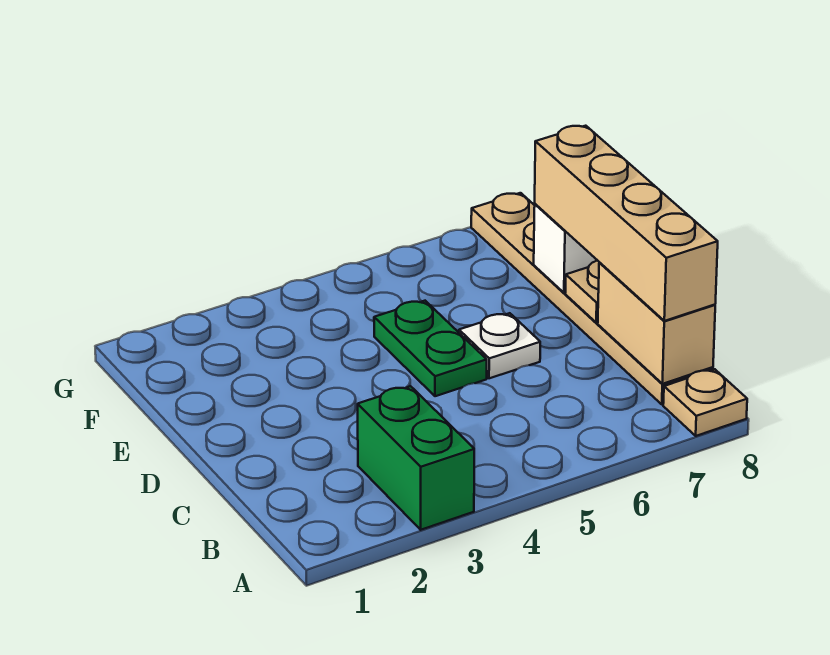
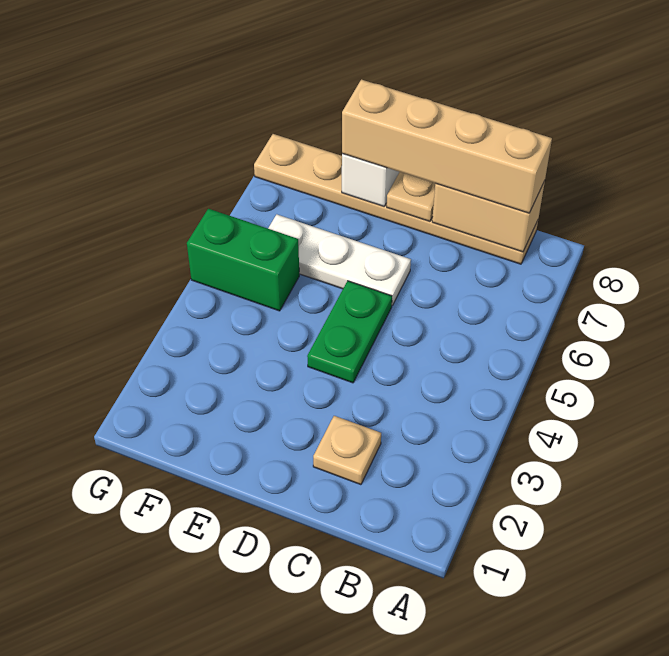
green 1x2 brick [358,386,474,530] -> green 1x2 brick moved to [187,209,299,311]
tan 1x1 plate [663,369,747,436] -> tan 1x1 plate moved to [313,416,381,485]
green 1x2 plate [374,301,487,396] -> green 1x2 plate turned to [307,281,392,383]
white 1x1 plate [459,313,540,378] -> white 1x3 plate [268,214,411,305]

